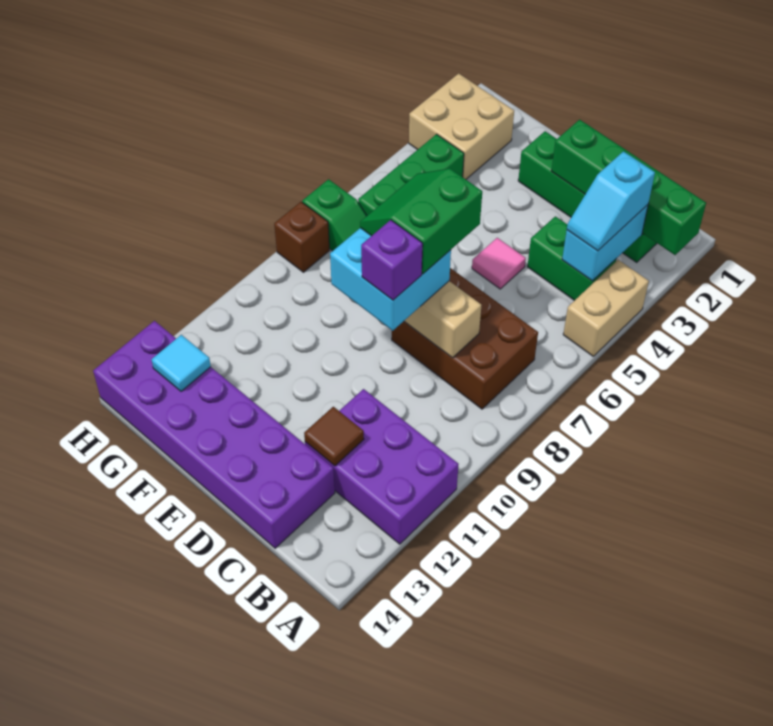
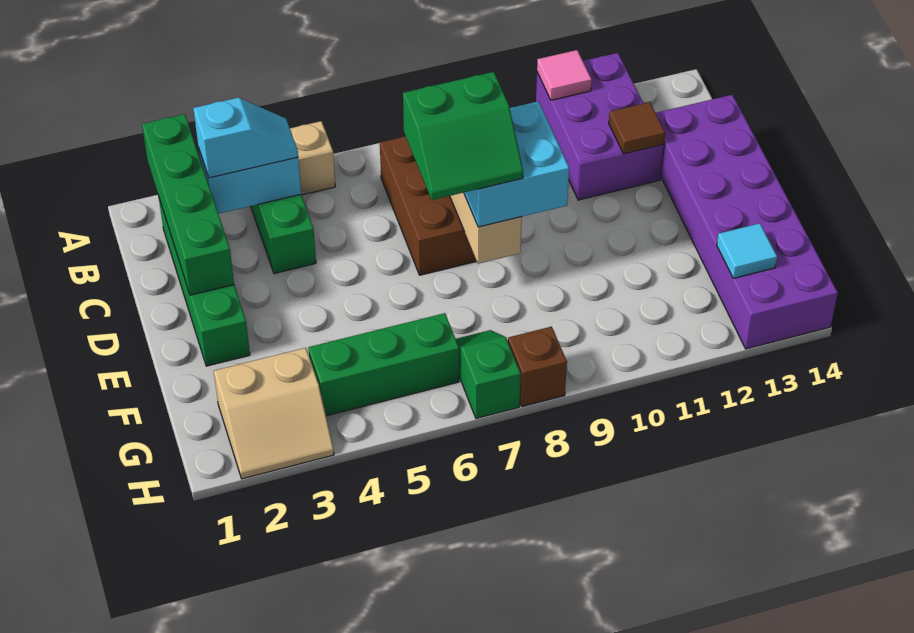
pink 1x1 tile [472,238,526,289] -> pink 1x1 tile moved to [537,50,592,100]
purple 1x1 brick [361,220,423,300] -> none
tan 2x2 brick [409,73,514,179] -> tan 2x2 slope [214,348,334,479]

